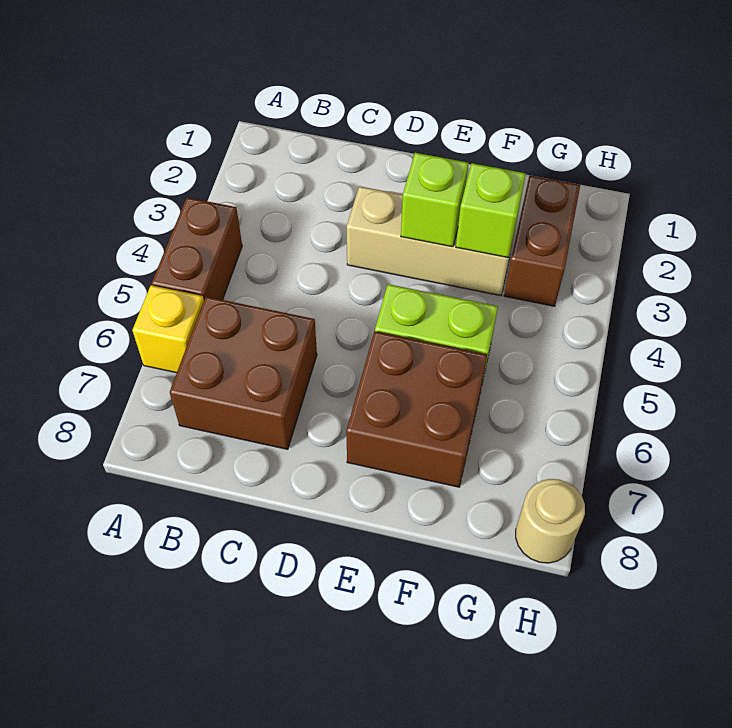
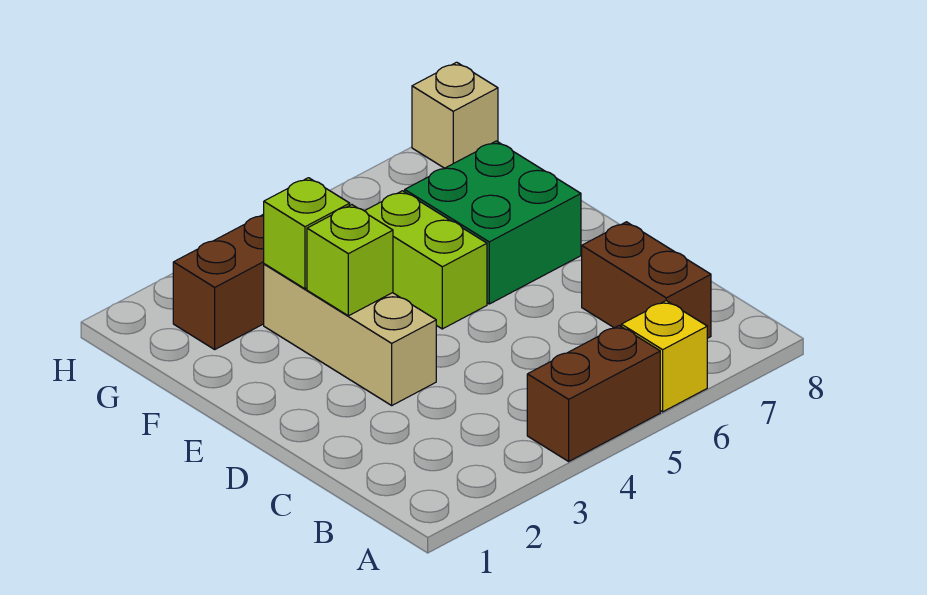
brown 2x2 brick [170,297,317,449] -> brown 1x2 brick [582,222,711,338]
brown 2x2 brick [346,331,487,487] -> green 2x2 brick [405,141,581,304]
tan 1x1 round brick [516,479,585,563] -> tan 1x1 brick [412,62,498,168]

